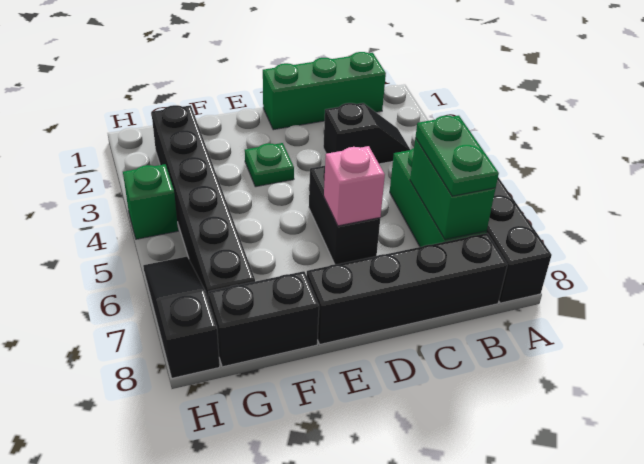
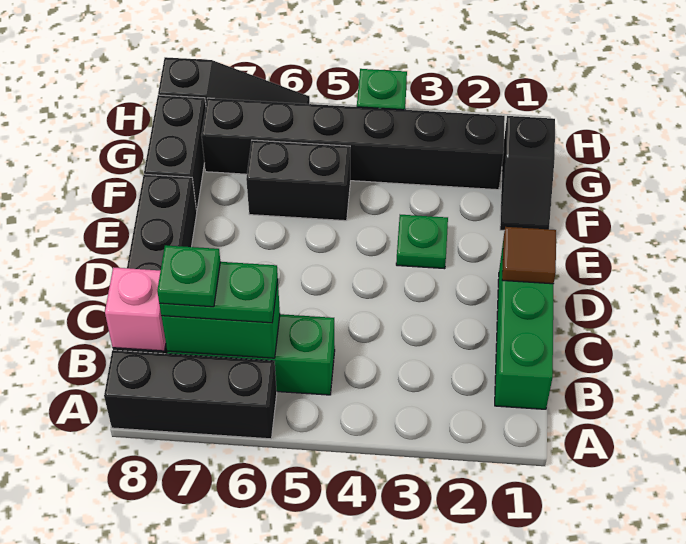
black 1x2 slope [323,103,410,164] -> black 1x2 slope moved to [500,116,555,231]
none -> green 1x1 plate [157,245,220,307]
none -> brown 1x1 tile [502,227,556,284]
black 1x2 brick [309,166,380,264] -> black 1x2 brick moved to [246,140,350,221]
pink 1x1 brick [324,146,385,226] -> pink 1x1 brick moved to [105,267,166,351]

